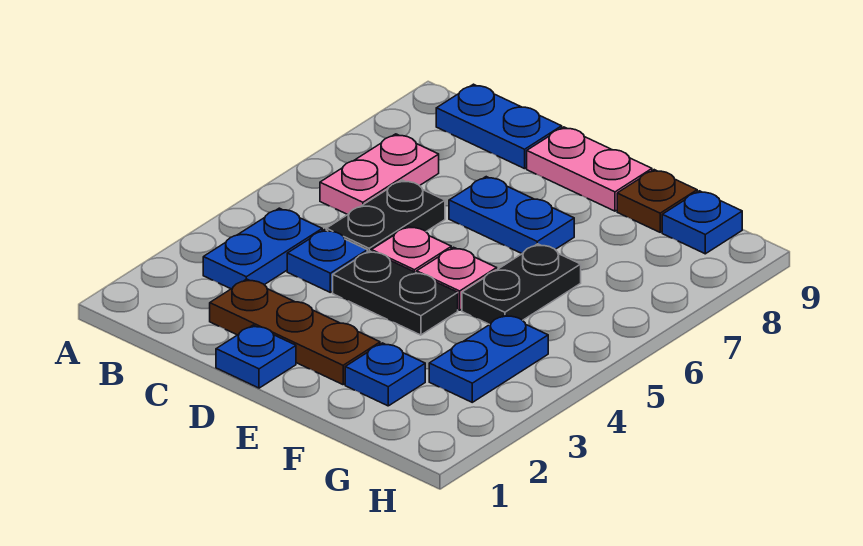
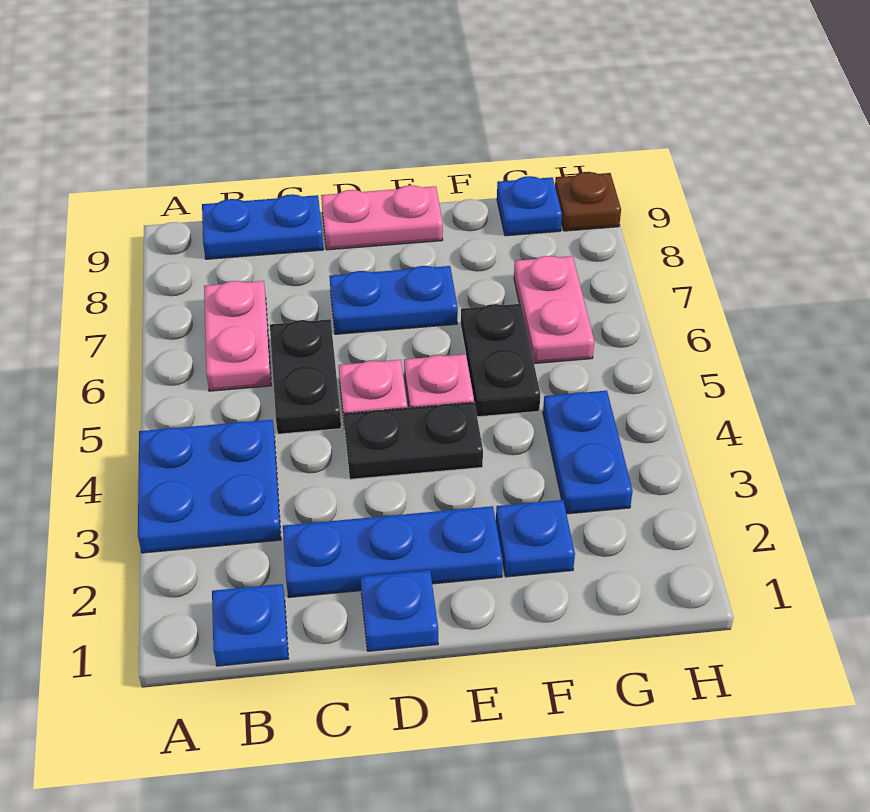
blue 1x2 plate [203,208,322,289] -> blue 2x2 plate [138,420,281,553]
brown 1x3 plate [210,279,380,385] -> blue 1x3 plate [283,506,503,598]
blue 1x1 plate [287,230,367,292] -> blue 1x1 plate moved to [212,584,288,666]
brown 1x1 plate [617,170,697,232] -> brown 1x1 plate moved to [555,172,621,231]
none -> pink 1x2 plate [514,256,594,364]

